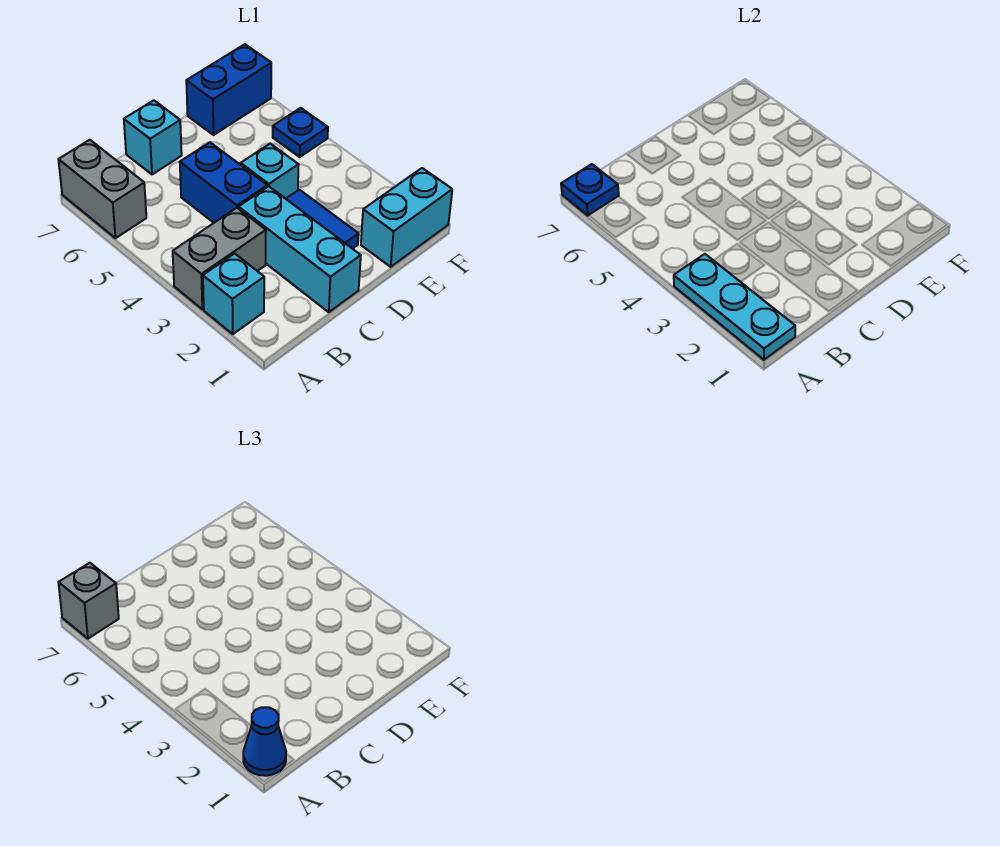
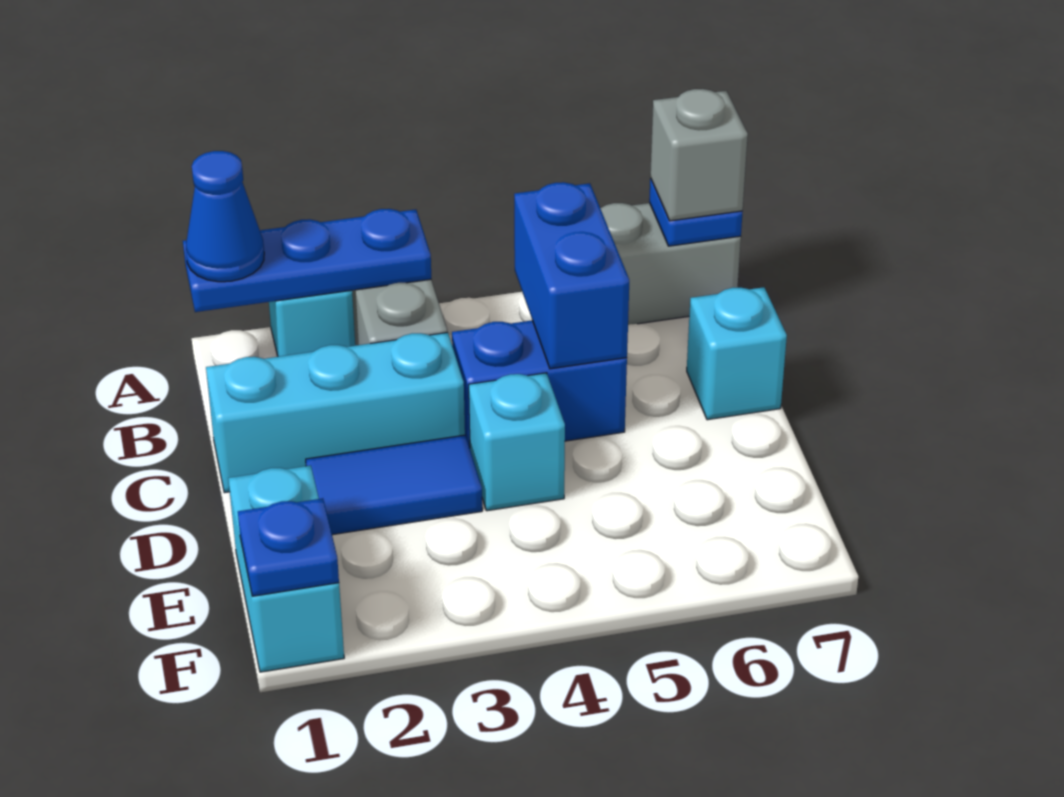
cyan 1x3 plate [674,254,795,360] -> blue 1x3 plate [183,209,431,312]
blue 1x2 brick [186,44,271,135] -> blue 1x2 brick moved to [514,182,629,369]
blue 1x1 plate [273,108,328,157] -> blue 1x1 plate moved to [238,498,339,596]

